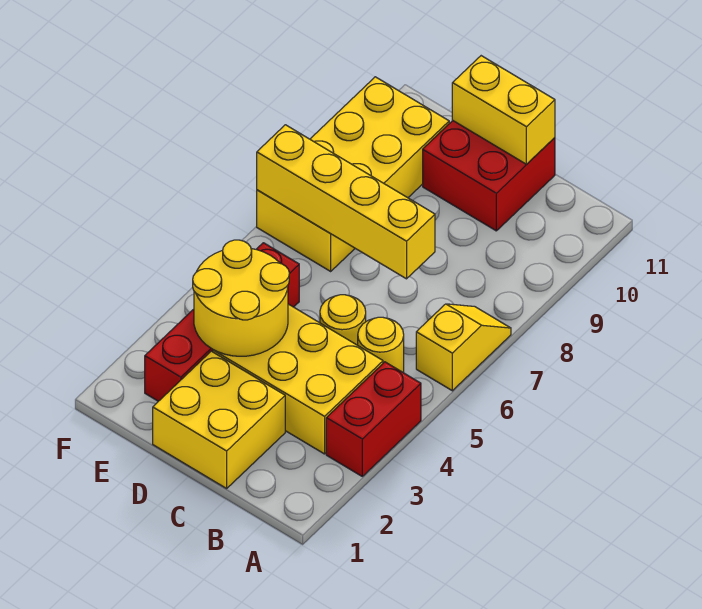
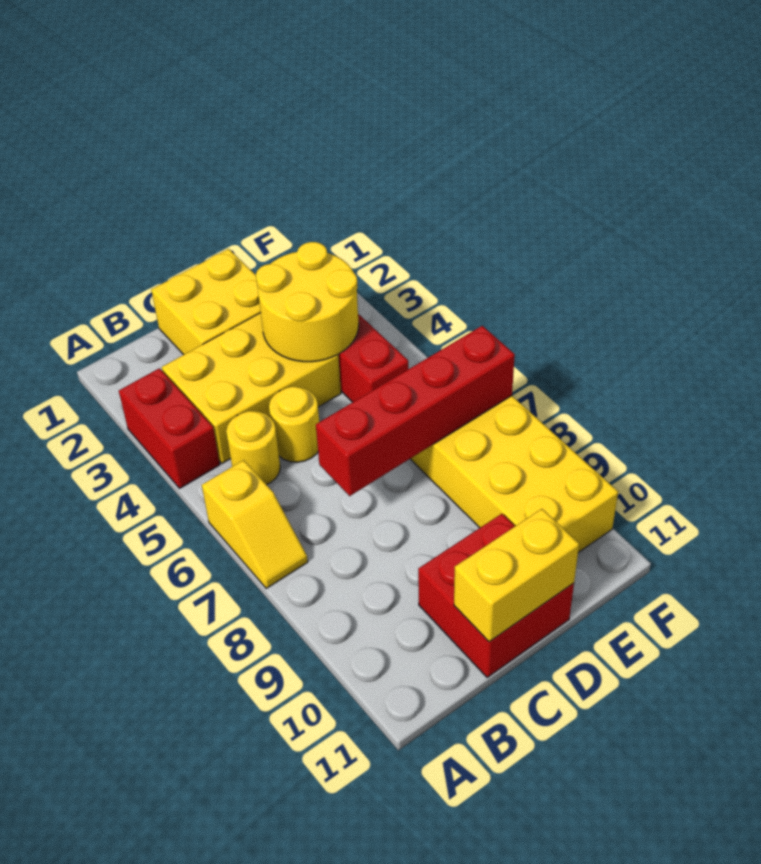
yellow 1x4 brick [257,125,435,279] -> red 1x4 brick [316,326,515,496]

